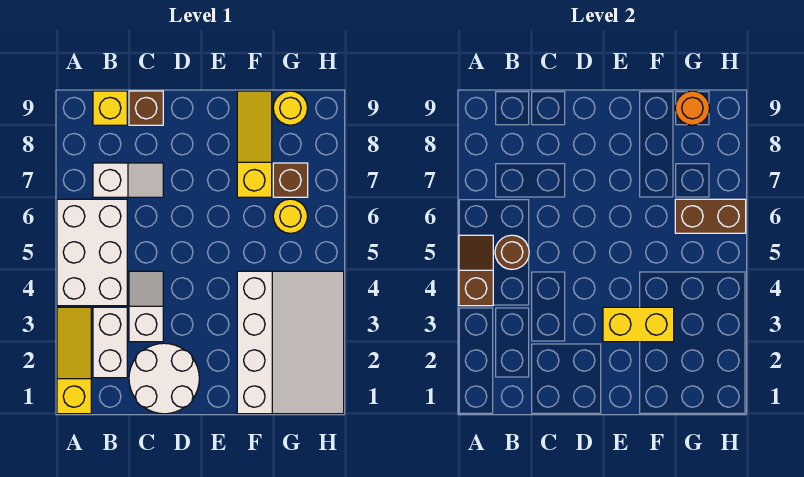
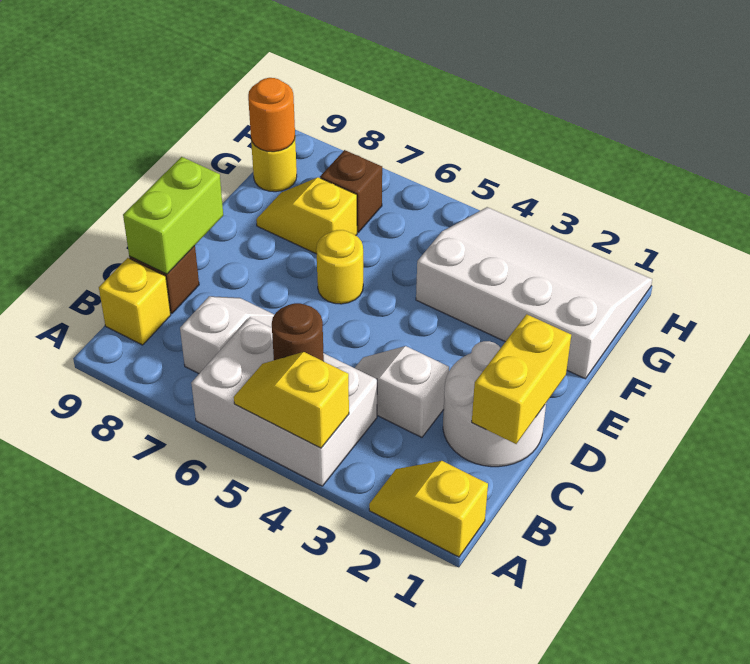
yellow 1x3 slope [57,307,91,414] -> yellow 1x2 slope [369,461,488,557]
brown 1x2 slope [459,235,493,306] -> yellow 1x2 slope [234,352,349,448]
white 1x2 brick [93,307,127,378] -> none
none -> lime 1x2 brick [123,157,223,274]
yellow 1x2 brick [603,307,674,342] -> yellow 1x2 brick moved to [472,314,571,444]
yellow 1x3 slope [237,91,272,197] -> yellow 1x2 slope [256,177,357,254]
yellow 1x1 round brick [273,199,308,233] -> yellow 1x1 round brick moved to [316,230,363,304]
brown 1x2 brick [675,199,746,233] -> none

